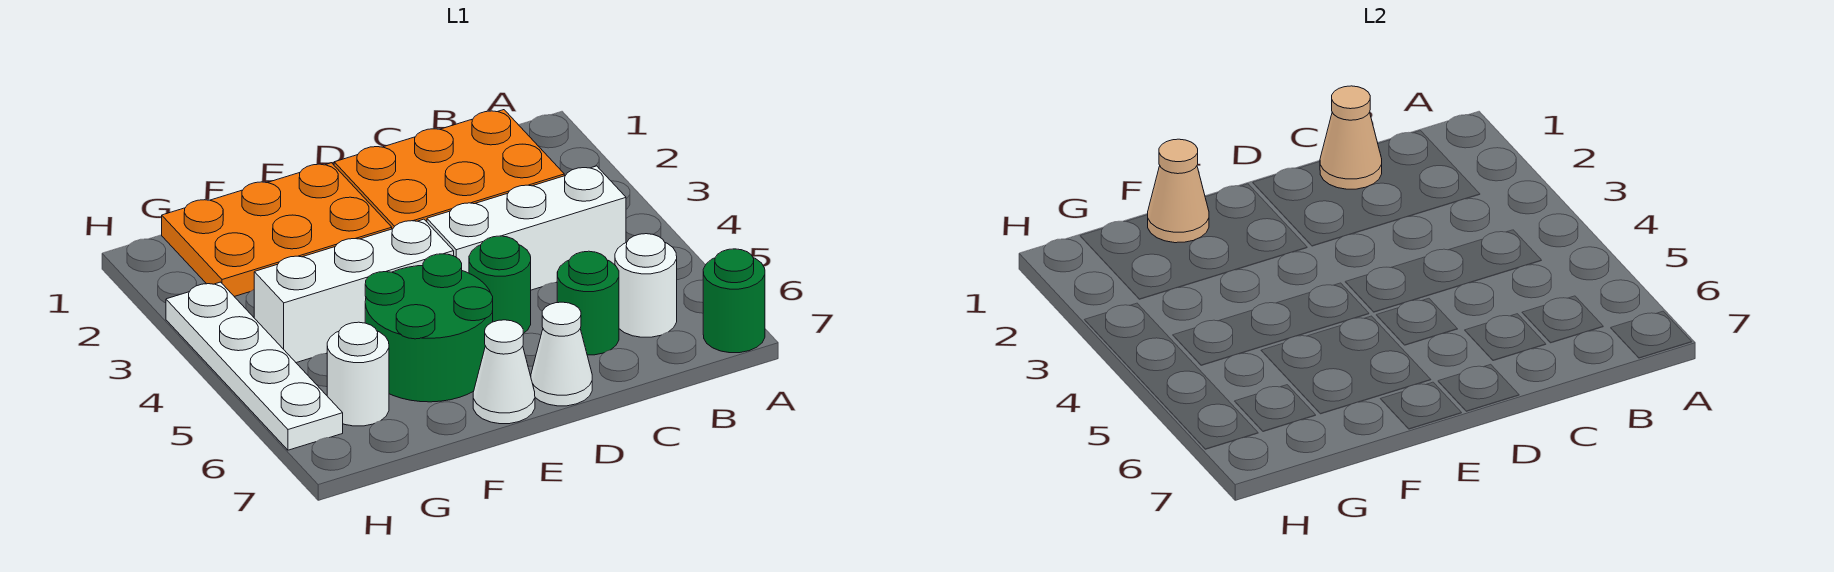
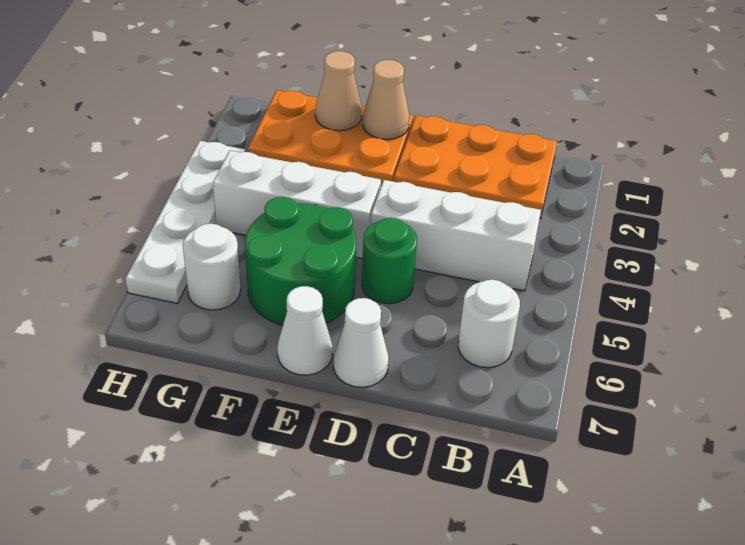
green 1x1 round brick [703,249,765,353] -> none
tan 1x1 cone [1320,86,1382,189] -> tan 1x1 cone moved to [363,60,409,139]
green 1x1 round brick [557,251,619,355] -> none

